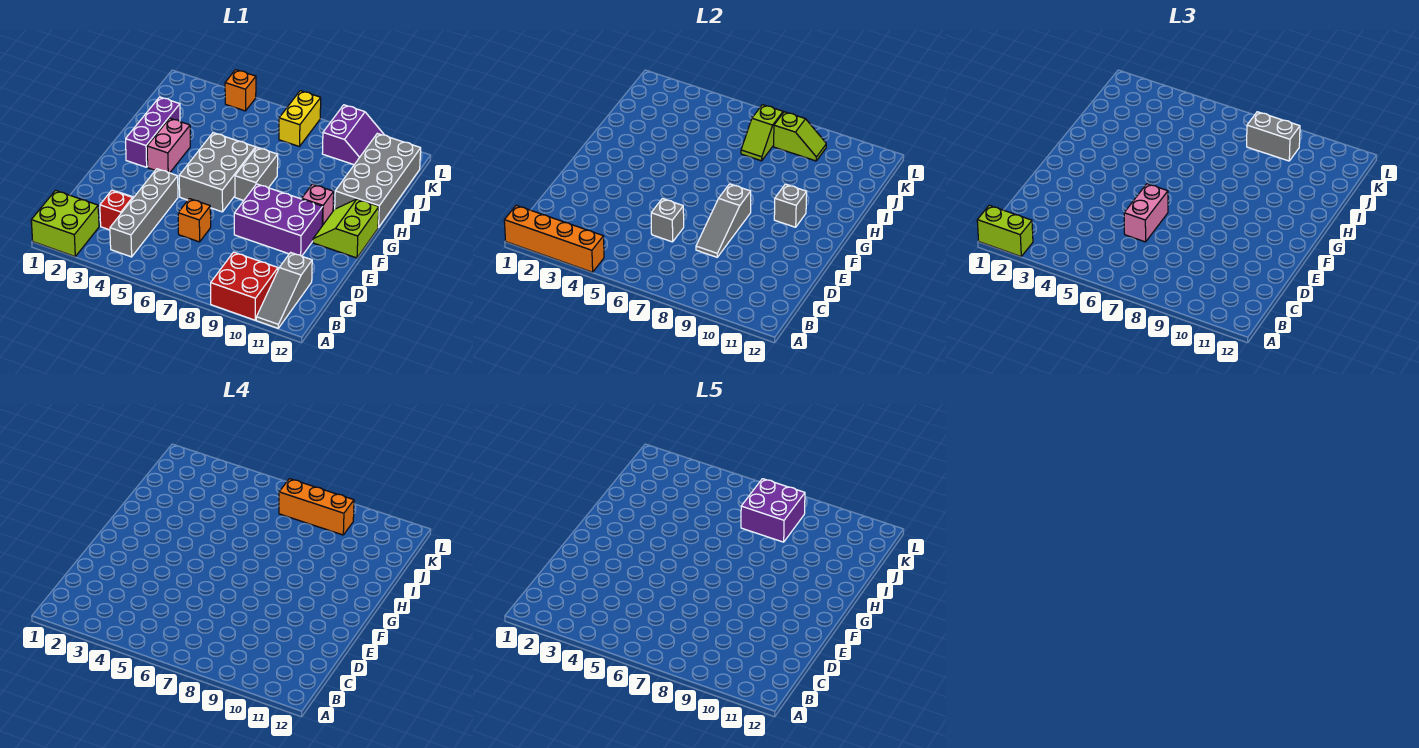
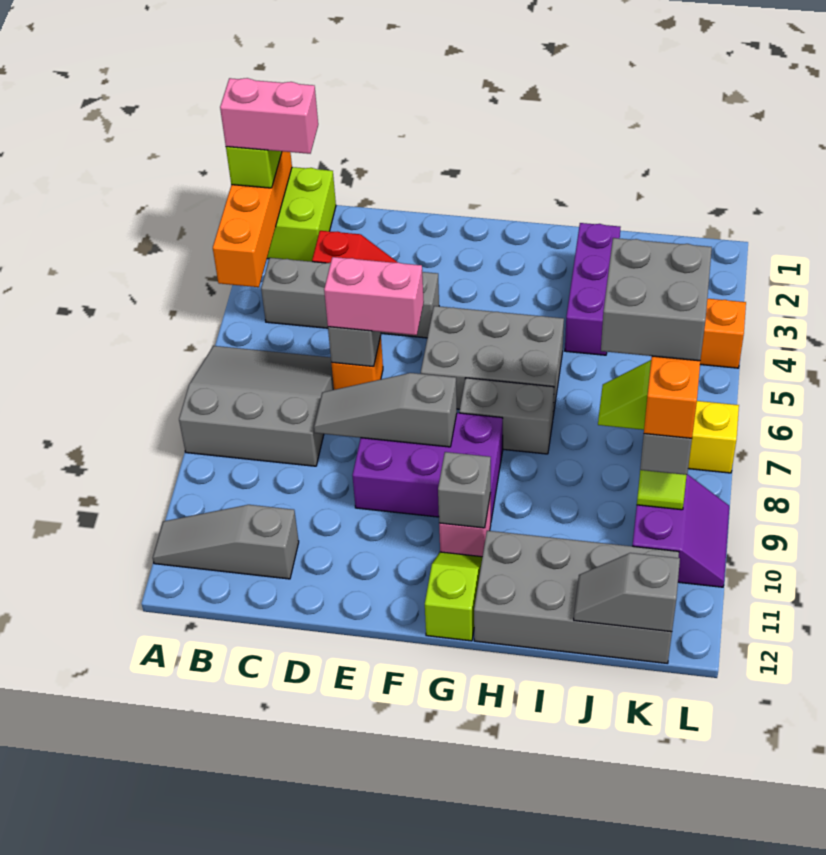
none -> grey 3x3 slope [179,346,334,466]
red 2x2 brick [211,252,278,320] -> none
purple 2x3 brick [234,184,323,256] -> purple 2x3 brick turned to [352,413,503,520]
lime 2x2 slope [313,199,379,258] -> lime 1x2 slope [425,552,482,641]
purple 1x3 brick [126,97,180,167] -> purple 1x3 brick turned to [565,223,620,355]
pink 1x2 brick [147,118,190,173] -> pink 1x2 brick moved to [220,78,318,154]
purple 2x2 brick [741,479,805,542] -> grey 2x2 brick [601,238,712,361]
none -> grey 1x2 slope [574,553,680,632]
purple 2x2 slope [322,105,384,165] -> purple 2x2 slope turned to [632,474,729,587]

